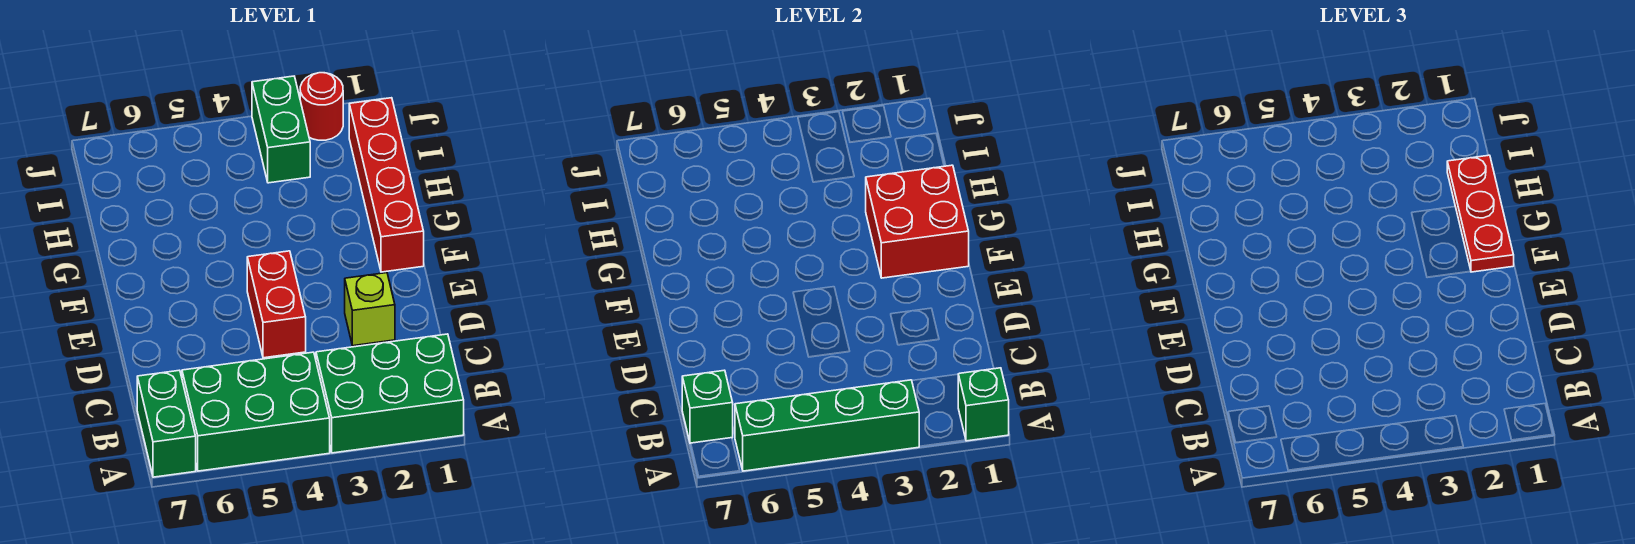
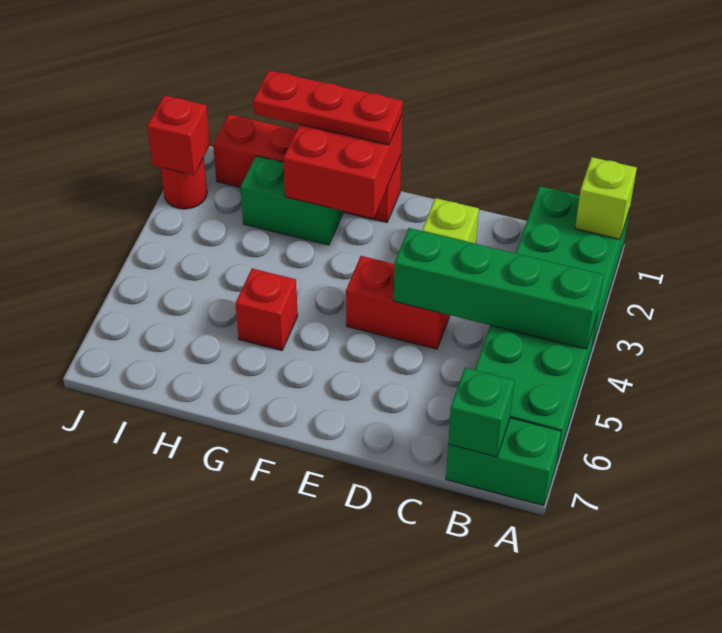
green 1x1 brick [958,368,1009,441] -> lime 1x1 brick [575,157,637,239]
green 1x4 brick [735,380,920,471] -> green 1x4 brick turned to [394,228,604,349]
none -> red 1x1 brick [236,268,298,350]
green 1x2 brick [252,76,310,183] -> green 1x2 brick moved to [241,156,343,245]
none -> red 1x1 brick [147,95,210,175]

